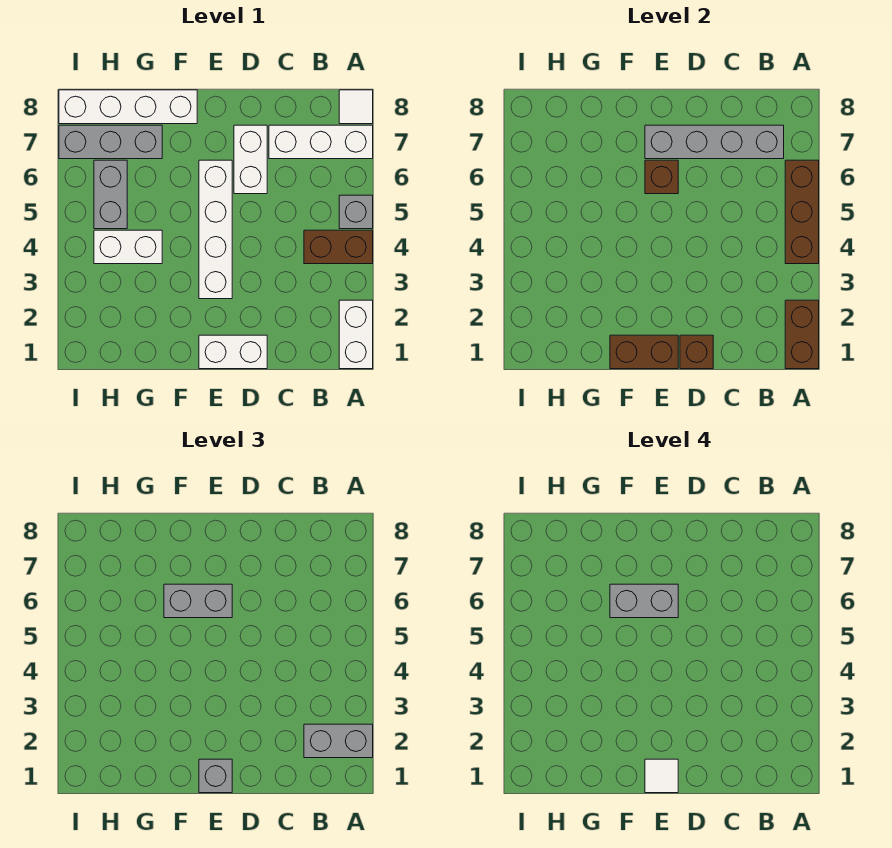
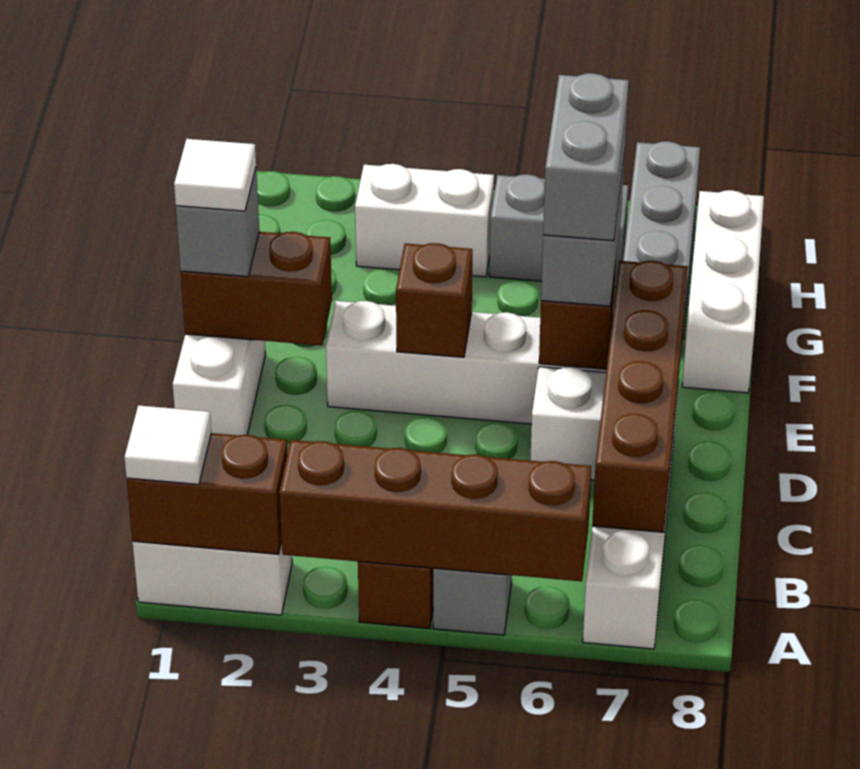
grey 1x2 brick [304,724,373,758] -> none
brown 1x3 brick [785,160,819,264] -> brown 1x4 brick [279,440,592,581]
white 1x1 tile [339,90,373,124] -> white 1x1 tile moved to [124,405,211,484]
grey 1x4 brick [645,125,784,159] -> brown 1x4 brick [592,261,688,532]
brown 1x1 brick [680,335,713,369] -> brown 1x1 brick moved to [396,243,472,357]
brown 1x2 brick [610,335,678,369] -> brown 1x2 brick turned to [181,232,332,346]
white 1x4 brick [59,90,197,124] -> white 1x3 brick [682,190,764,393]
white 1x2 brick [94,230,162,264] -> white 1x2 brick turned to [355,164,494,277]

